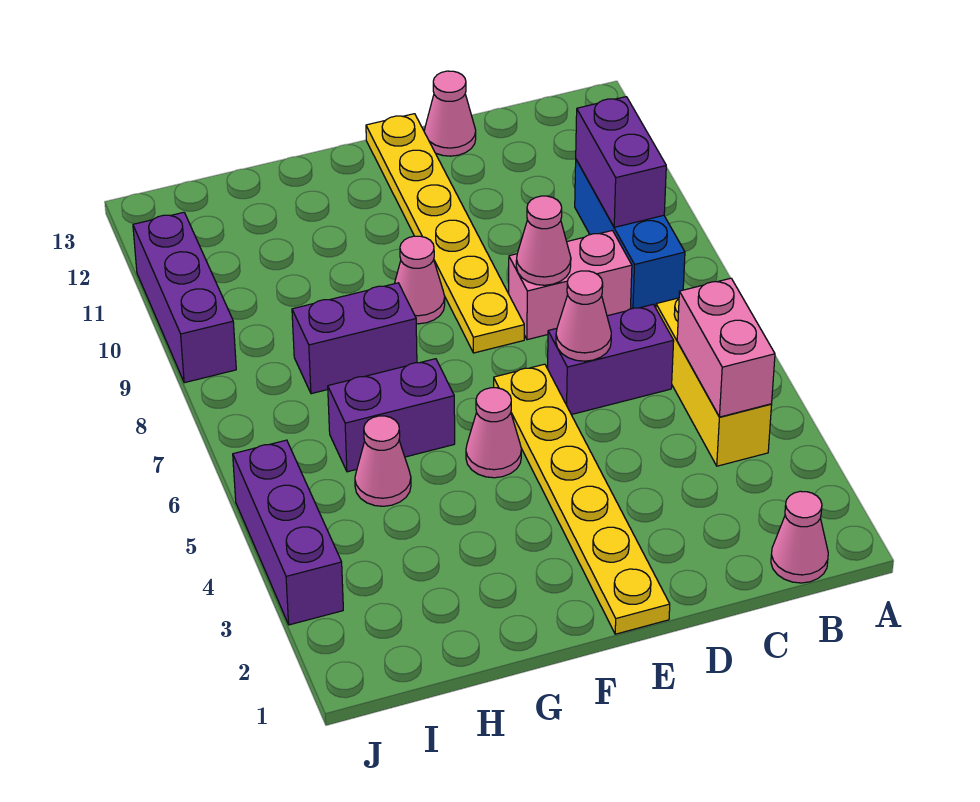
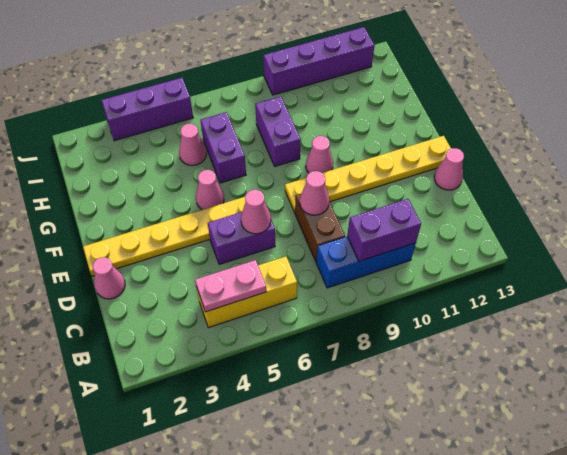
pink 1x1 cone [771,491,828,583] -> pink 1x1 cone moved to [93,257,125,299]
pink 1x2 brick [677,278,775,417] -> pink 1x2 plate [195,260,266,312]
purple 1x2 brick [548,304,674,415] -> purple 1x2 brick turned to [208,212,275,264]
pink 1x2 brick [509,231,632,340] -> brown 1x2 brick [295,194,345,262]
purple 1x3 brick [133,212,236,383] -> purple 1x4 brick [263,27,374,95]

